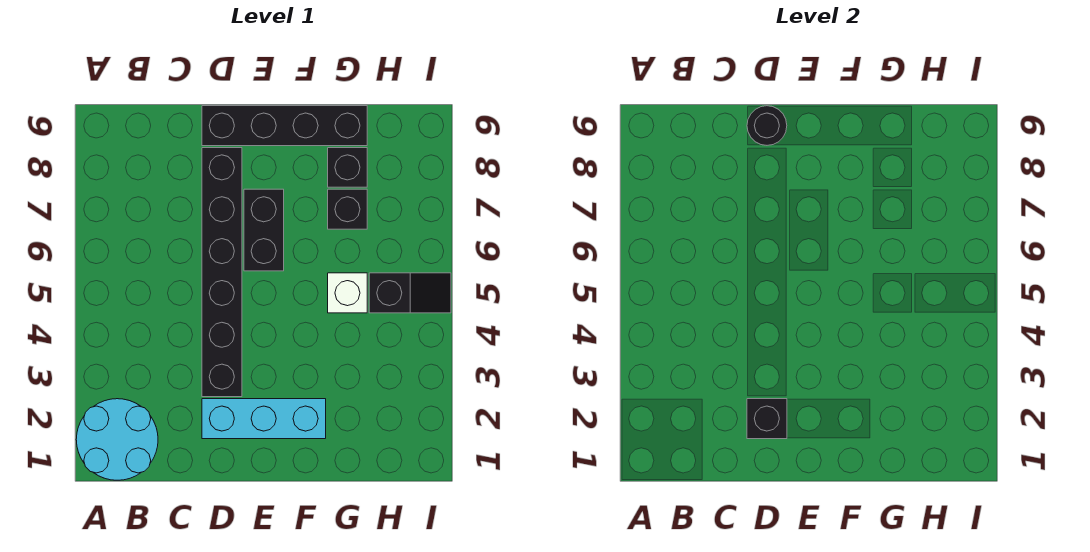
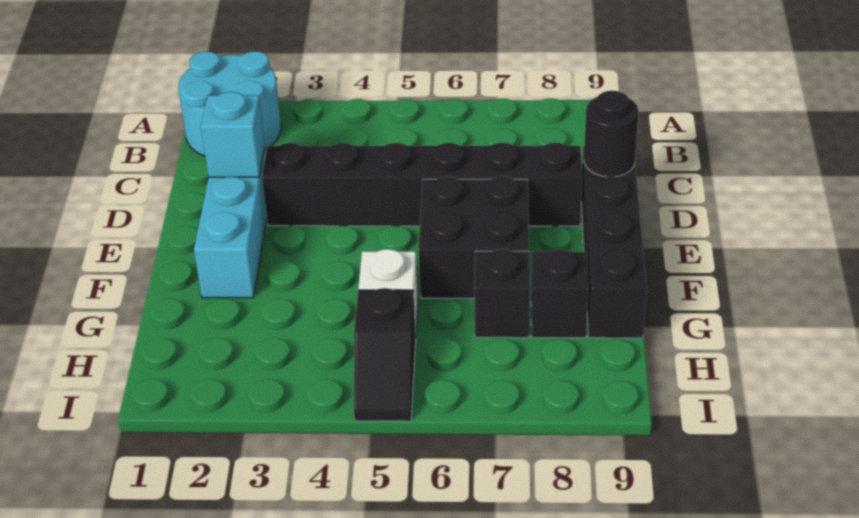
black 1x1 brick [747,399,787,439] -> cyan 1x1 brick [201,92,265,177]
black 1x2 brick [244,189,284,271] -> black 2x2 brick [419,176,529,298]

